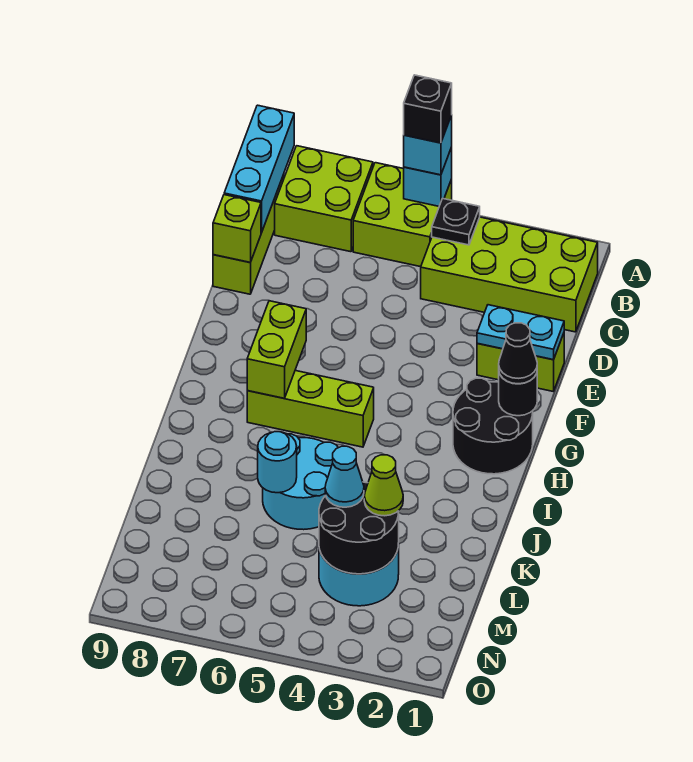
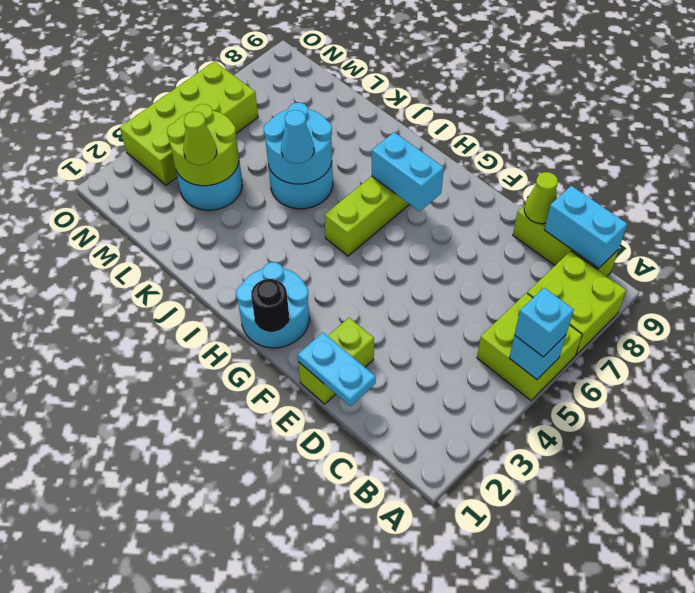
black 1x1 brick [404,75,452,143] -> none
cyan 1x3 brick [224,105,294,233] -> cyan 1x2 brick [544,186,627,268]
lime 2x4 brick [421,217,598,332] -> lime 2x4 brick moved to [120,61,258,185]
black 1x1 plate [432,199,480,245] -> none
lime 1x1 brick [213,195,261,263] -> lime 1x1 cone [524,172,558,224]
cyan 1x2 plate [477,305,564,360] -> cyan 1x2 plate turned to [298,333,376,406]
black 2x2 round brick [453,378,533,474] -> cyan 2x2 round brick [236,262,309,348]
black 1x1 cone [499,323,537,384] -> none
lime 1x2 brick [247,301,306,398] -> cyan 1x2 brick [371,132,444,211]
cyan 1x1 round brick [258,432,297,493] -> cyan 2x2 round brick [264,103,332,184]
black 2x2 round brick [319,482,399,574] -> lime 2x2 round brick [167,104,239,186]
cyan 1x1 cone [325,446,364,507] -> cyan 1x1 cone moved to [281,110,314,163]

